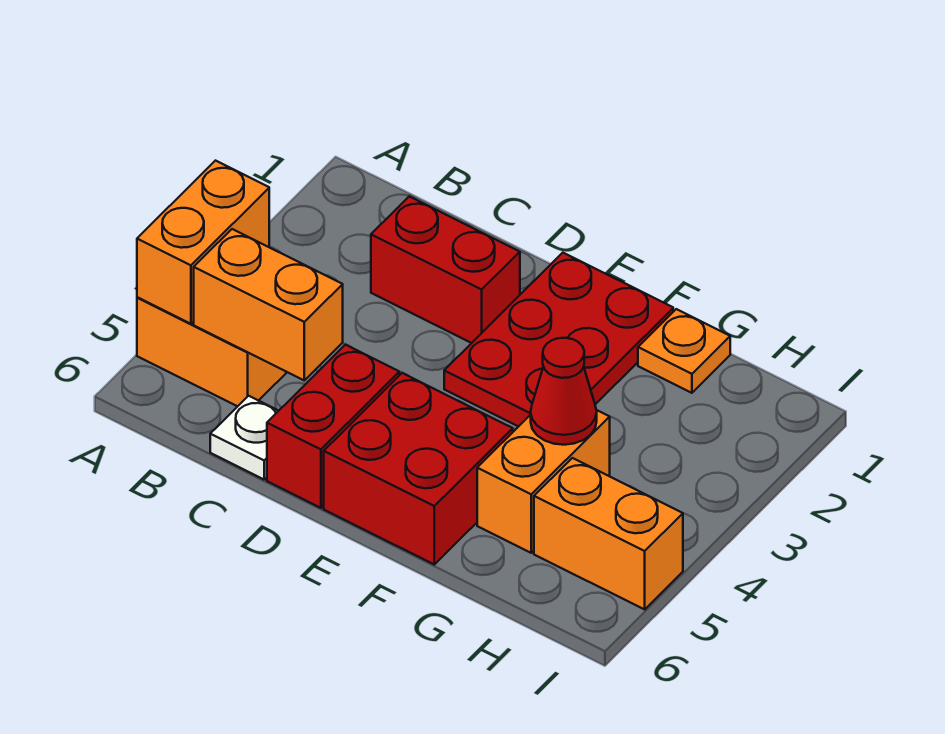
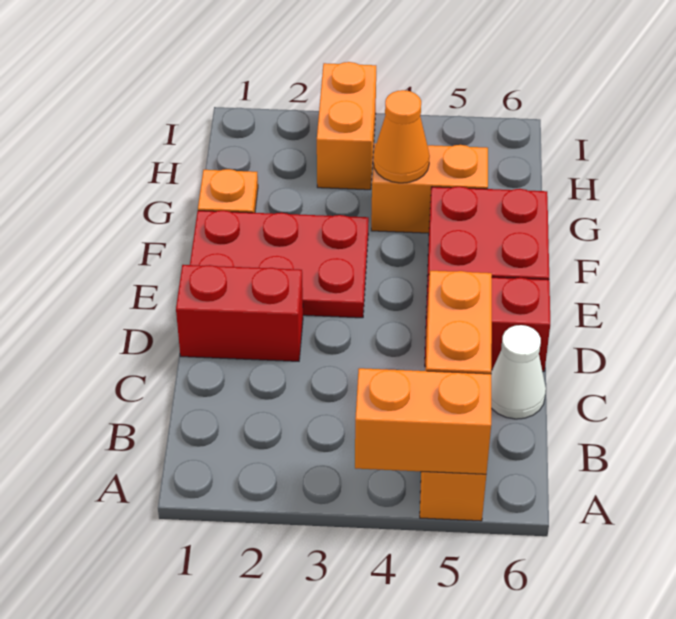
red 1x2 brick [371,196,520,343] -> red 1x2 brick turned to [176,265,303,361]
white 1x1 plate [210,396,278,479] -> white 1x1 cone [491,325,546,419]
red 1x1 cone [531,338,597,445] -> orange 1x1 cone [373,90,430,183]
orange 1x2 brick [534,458,683,609] -> orange 1x2 brick moved to [317,62,376,190]

